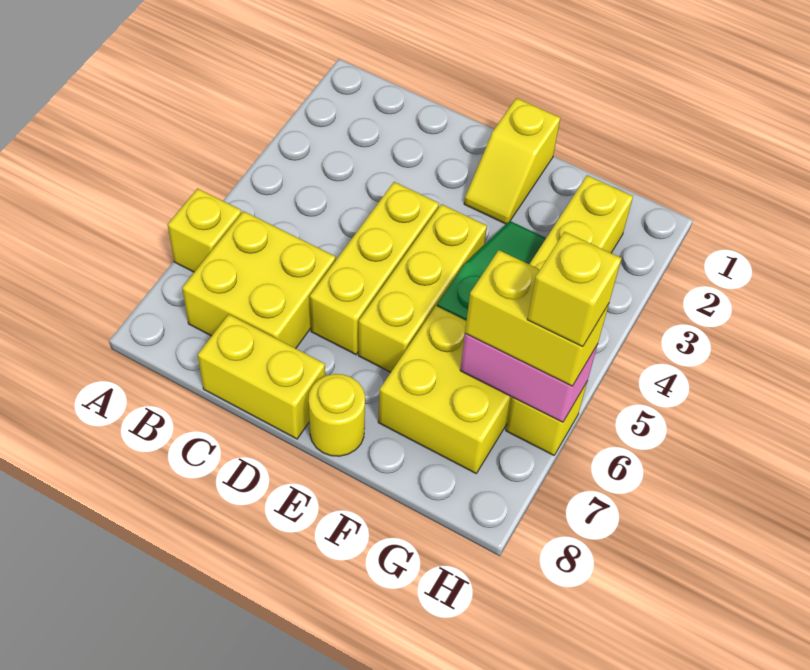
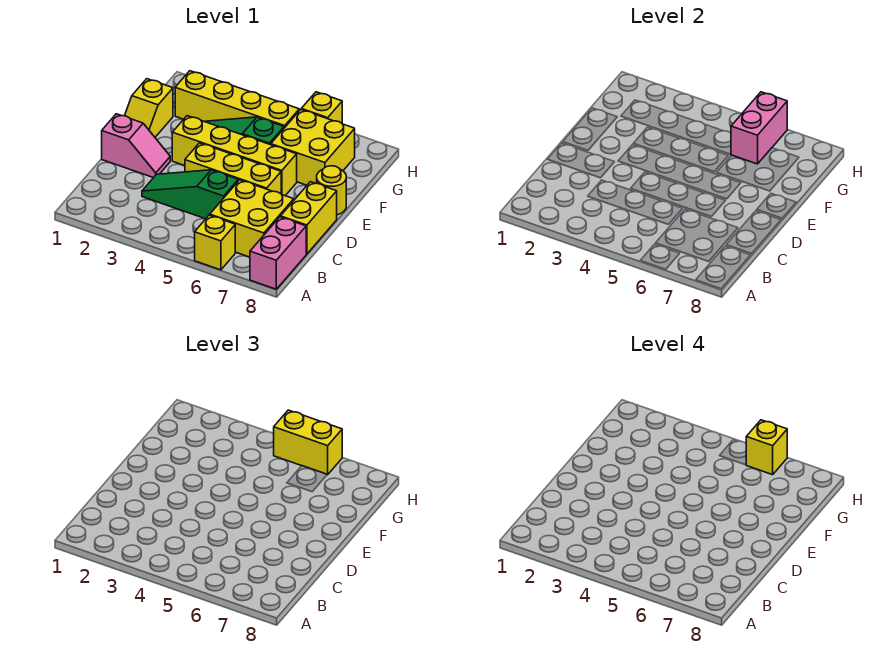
none -> pink 1x2 brick [250,217,306,289]
none -> green 1x3 slope [142,170,238,219]
none -> pink 1x2 slope [102,114,170,178]
yellow 1x2 slope [464,98,560,224] -> yellow 1x2 slope turned to [125,79,173,137]
yellow 1x3 brick [358,204,487,372] -> yellow 1x4 brick [172,116,297,196]
yellow 1x2 brick [465,250,609,386] -> yellow 1x2 brick turned to [273,410,342,475]

